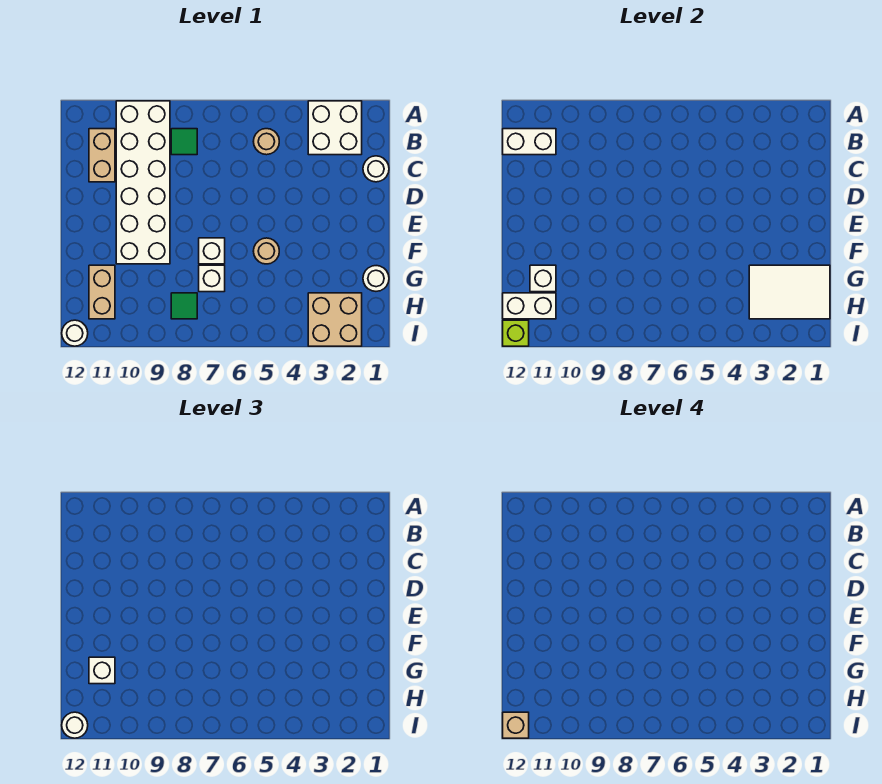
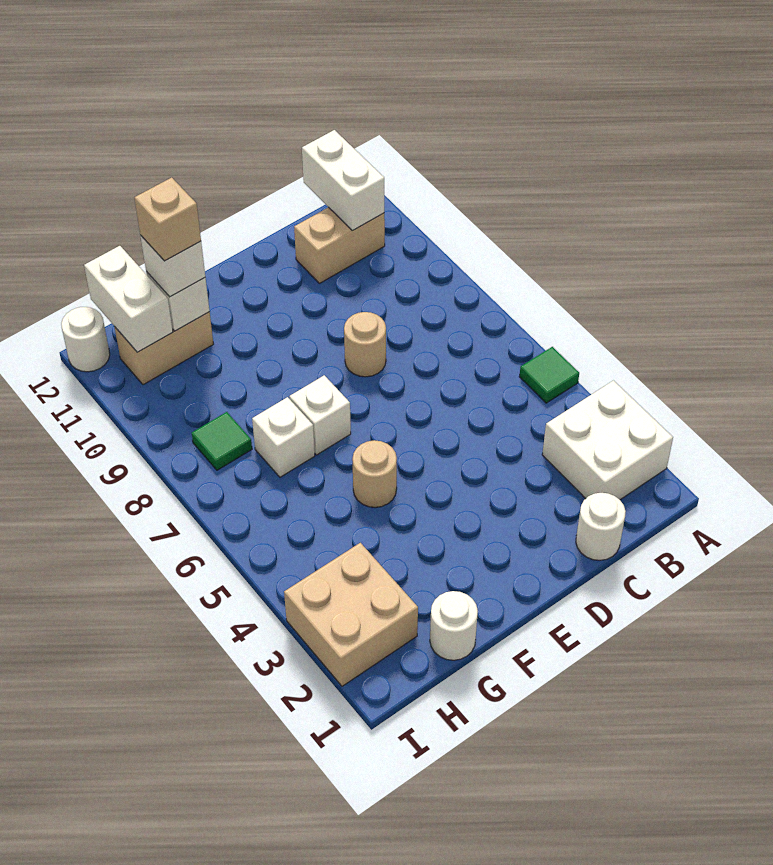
white 2x6 brick [116,101,170,264] -> none
tan 1x1 round brick [253,129,279,155] -> tan 1x1 round brick moved to [344,312,386,377]
green 1x1 tile [171,129,197,155] -> green 1x1 tile moved to [519,347,579,403]
white 2x3 tile [749,265,830,319] -> none
lime 1x1 brick [503,320,529,346] -> none
white 1x1 round brick [62,712,88,738] -> none
tan 1x1 brick [503,712,529,738] -> tan 1x1 brick moved to [134,177,201,261]

